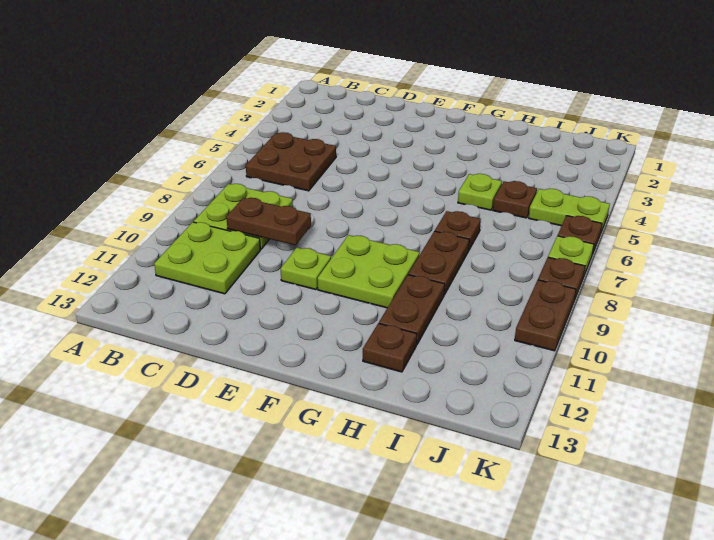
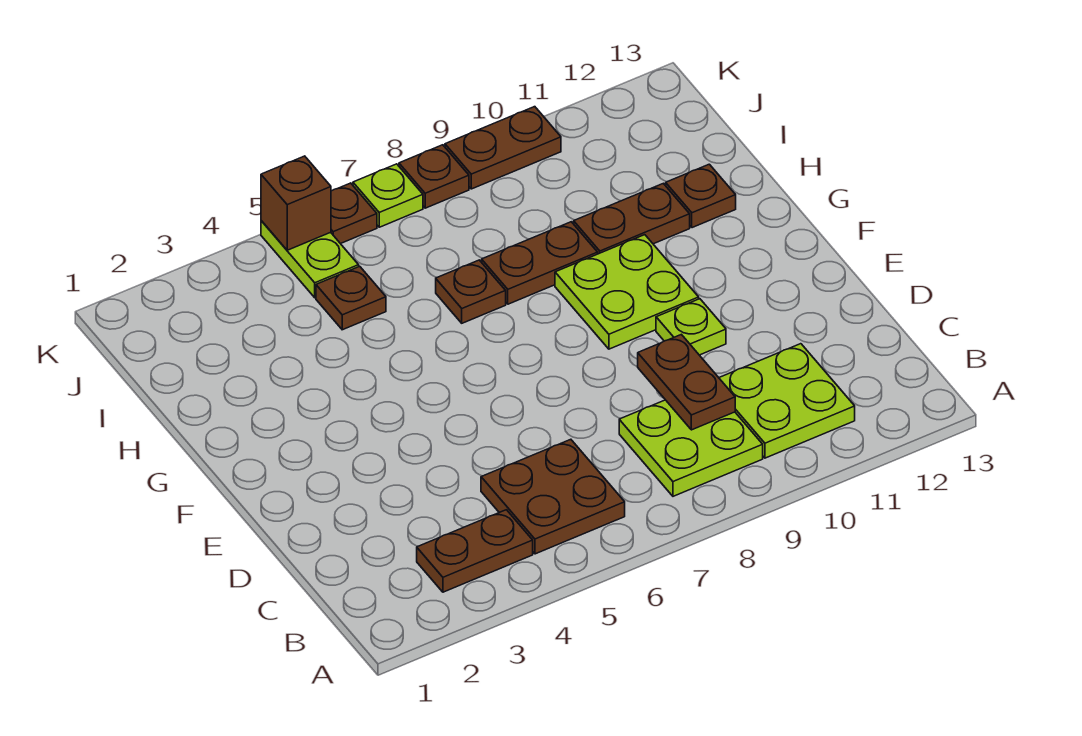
none -> brown 1x2 plate [417,510,533,592]
lime 1x1 plate [458,174,502,210] -> none
none -> brown 1x1 brick [261,156,331,250]

